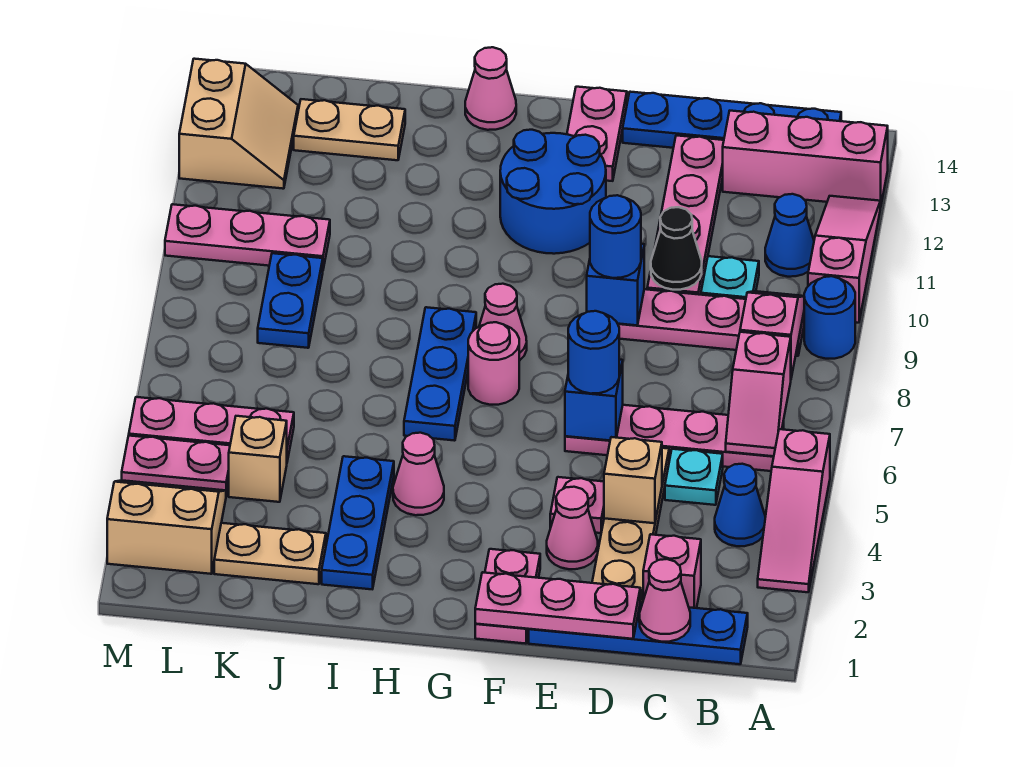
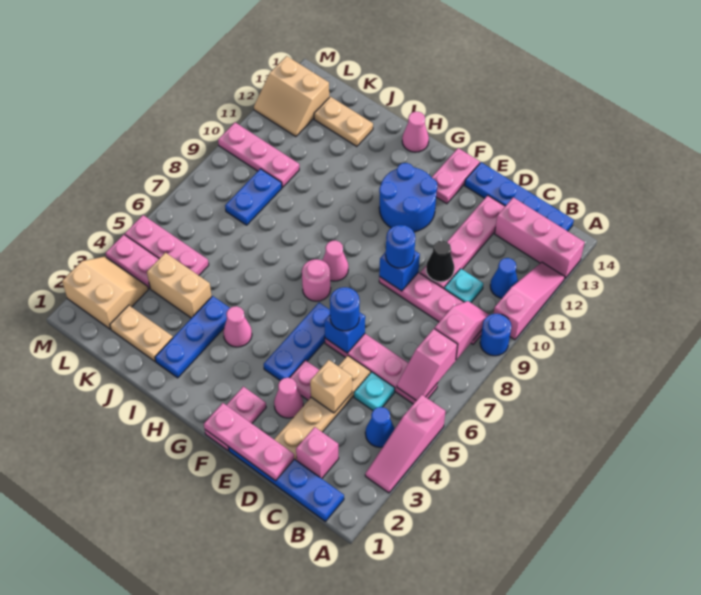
pink 1x1 cone [639,559,690,642] -> none
blue 1x3 plate [404,307,476,441] -> blue 1x3 plate moved to [264,303,330,380]
tan 1x1 brick [229,416,287,502] -> tan 1x2 brick [147,253,212,318]
tan 2x2 slope [179,59,298,189] -> tan 2x2 slope turned to [254,56,329,137]

